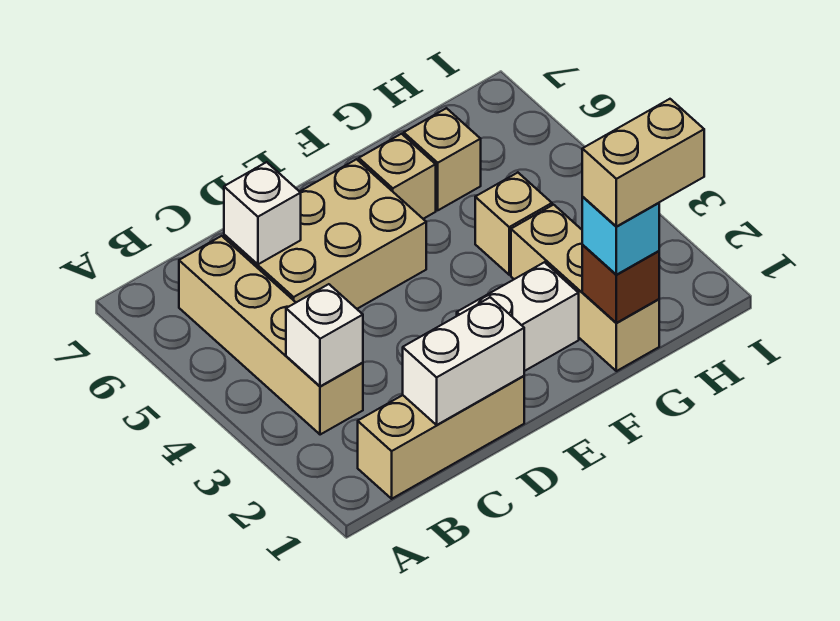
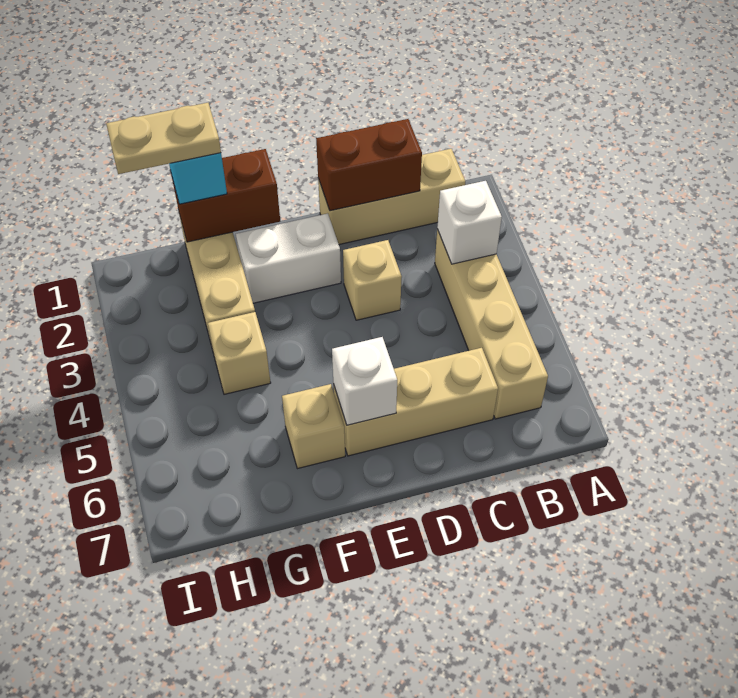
white 1x2 brick [403,297,524,425] -> brown 1x2 brick [316,119,422,211]
tan 2x3 brick [224,159,426,309] -> tan 1x3 brick [334,348,498,456]
white 1x1 brick [224,162,301,264] -> white 1x1 brick moved to [332,337,397,425]
brown 1x1 brick [582,245,659,323] -> brown 1x2 brick [171,149,280,242]
tan 1x2 brick [582,99,704,227] -> tan 1x2 plate [106,103,221,174]
tan 1x1 brick [404,108,481,210] -> tan 1x1 brick moved to [343,240,402,320]

